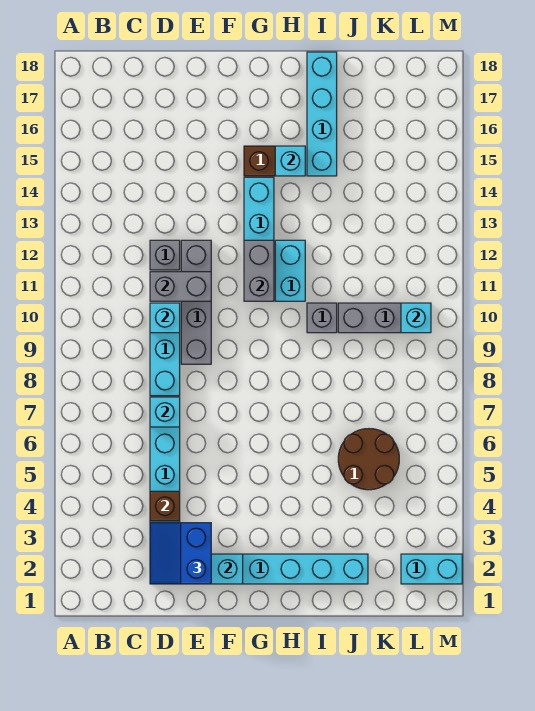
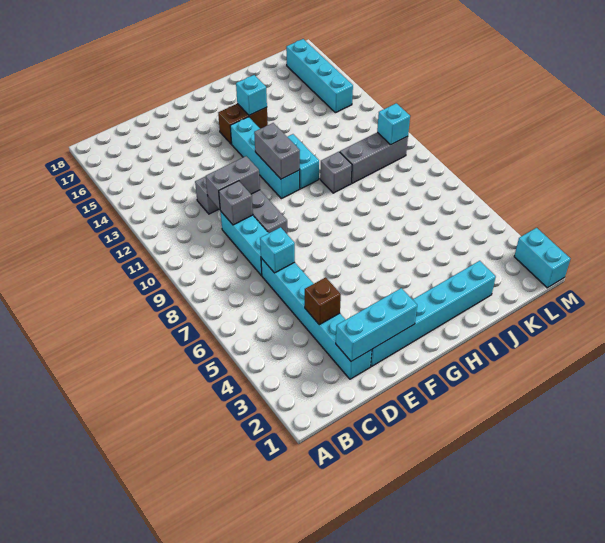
blue 2x2 slope [150,523,211,584] -> none
cyan 1x1 brick [150,303,180,333] -> grey 1x1 brick [219,181,253,225]
cyan 1x4 brick [307,52,337,176] -> cyan 1x4 brick moved to [286,39,353,113]
brown 2x2 round brick [338,429,399,490] -> none
cyan 1x2 brick [401,554,462,584] -> cyan 1x2 brick turned to [514,228,571,288]

